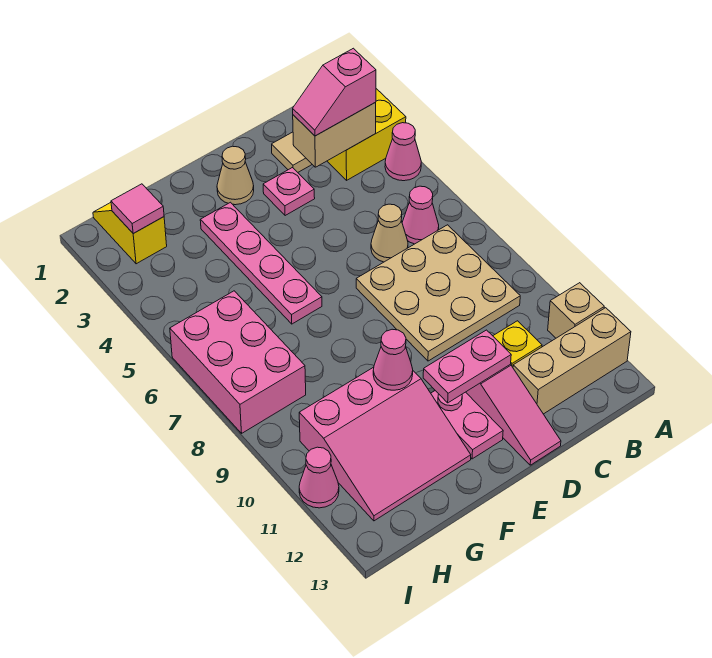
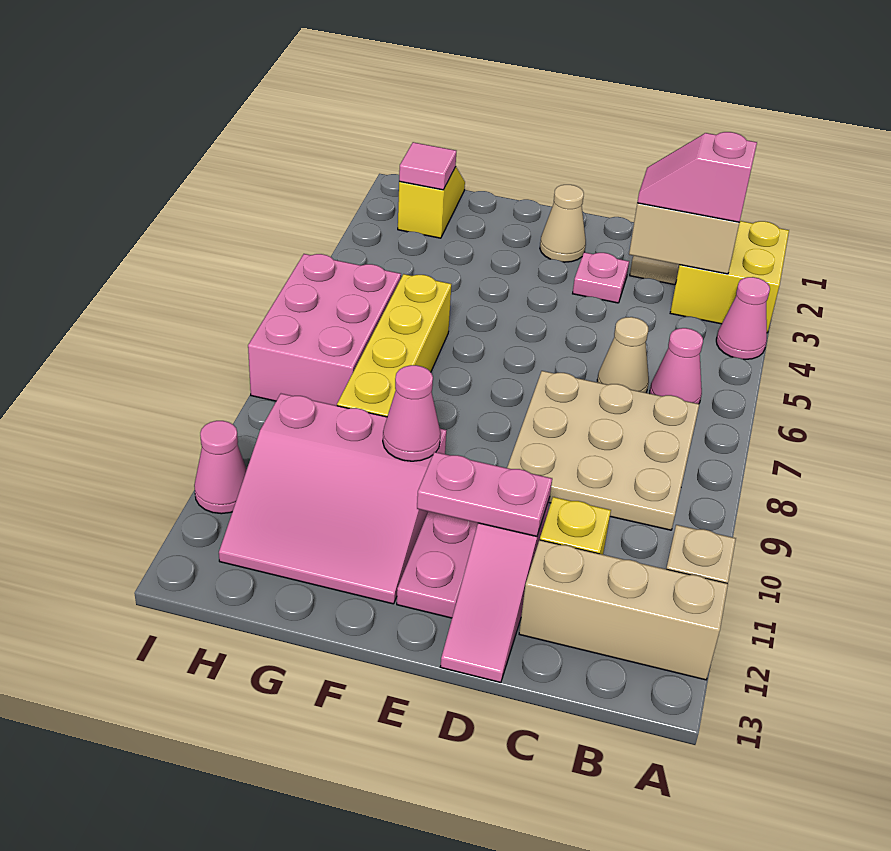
pink 1x4 plate [200,202,322,324] -> none
none -> yellow 1x4 brick [337,274,452,417]

